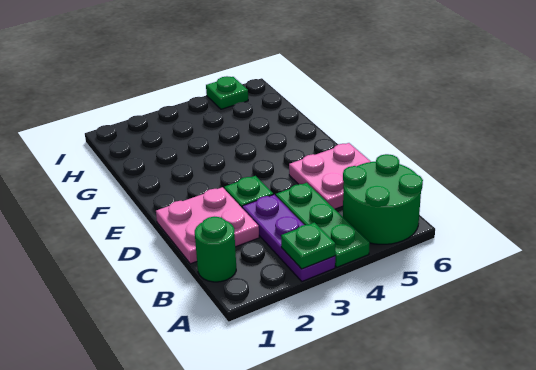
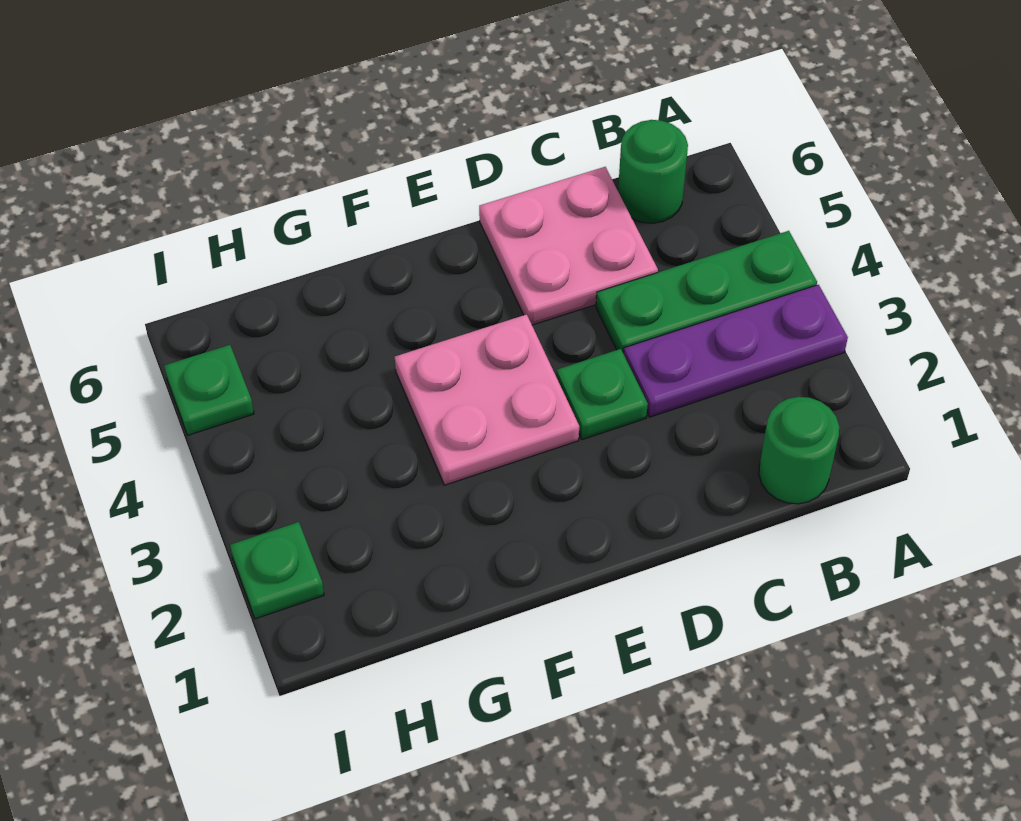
green 1x1 plate [281,223,335,269] -> green 1x1 plate moved to [230,522,324,619]
green 2x2 round brick [343,154,423,244] -> green 1x1 round brick [618,120,688,223]
pink 2x2 plate [156,187,259,264] -> pink 2x2 plate moved to [395,314,579,485]

